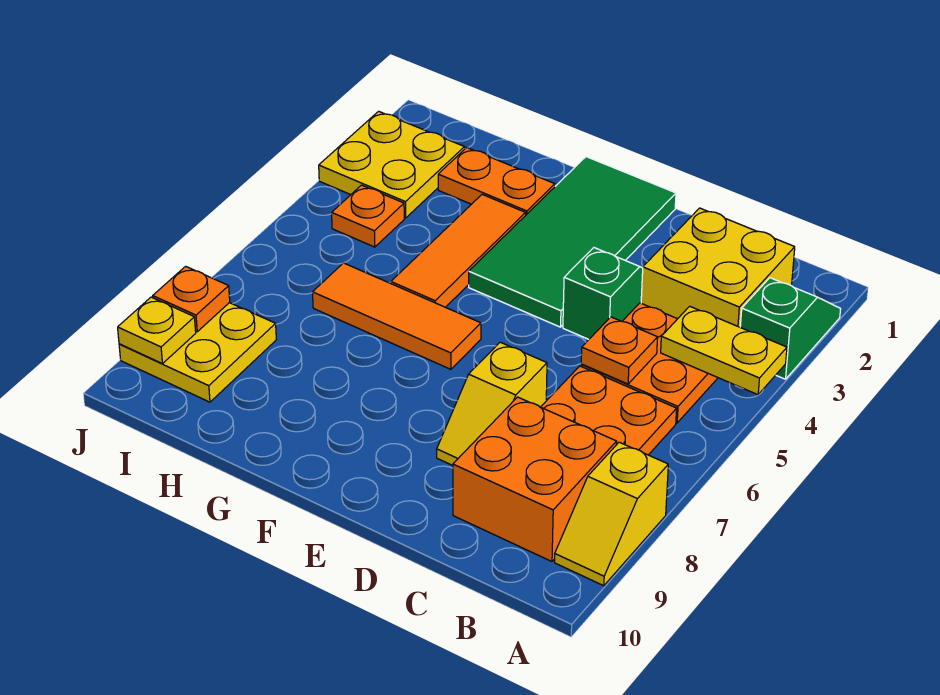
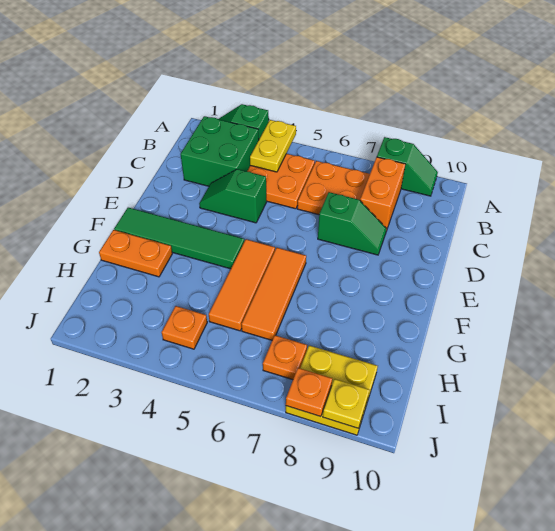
yellow 1x2 slope [555,442,668,586] -> green 1x2 slope [377,137,438,196]
yellow 2x2 brick [641,208,795,327] -> green 2x2 brick [181,116,259,186]
orange 2x2 brick [453,397,617,561] -> orange 1x2 brick [360,157,405,230]
orange 1x1 plate [581,317,658,384] -> orange 1x1 plate moved to [263,335,307,380]
yellow 1x2 slope [437,342,547,465] -> green 1x2 slope [318,192,387,255]
green 2x4 tile [469,157,676,327] -> green 1x4 tile [114,208,244,269]
orange 1x2 plate [438,148,555,215] -> orange 1x2 plate turned to [99,230,172,277]
orange 1x3 tile [391,195,526,307] -> orange 1x3 tile turned to [209,239,275,331]
yellow 2x2 plate [319,111,465,218] -> none

